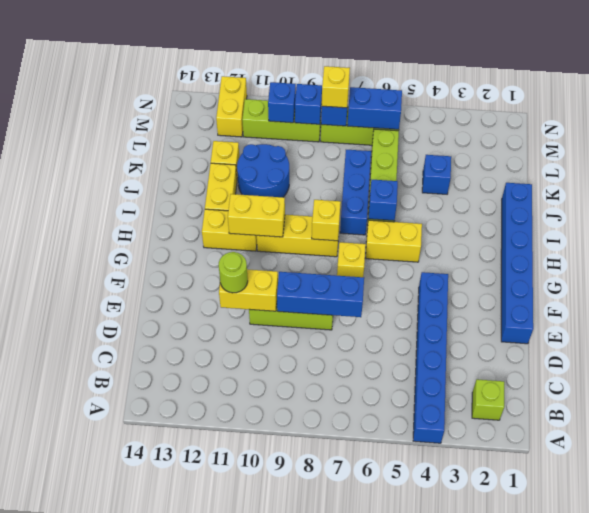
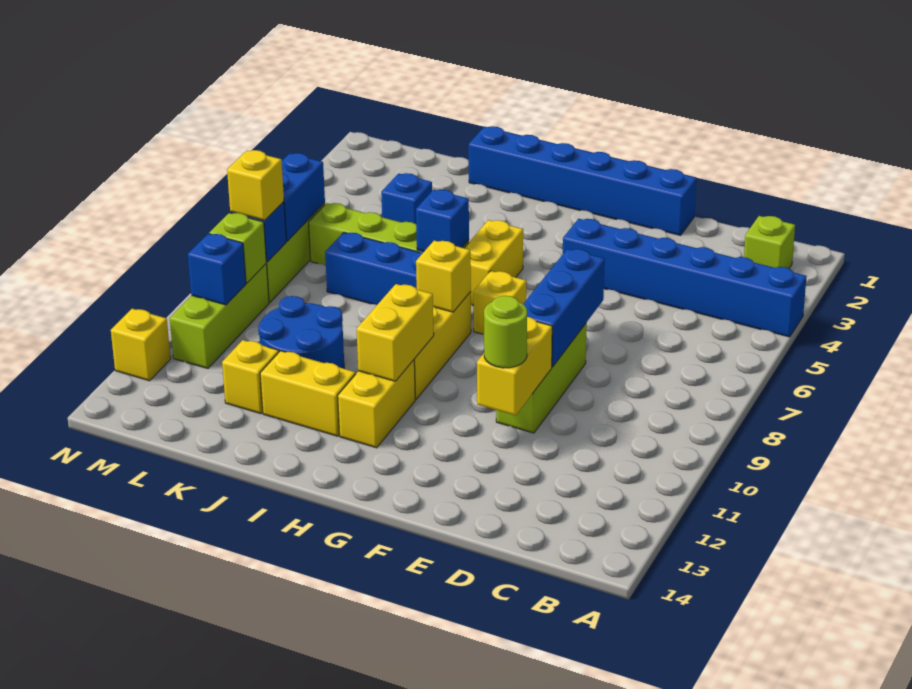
blue 1x1 brick [295,84,322,124] -> lime 1x1 brick [209,213,266,283]
yellow 1x2 brick [216,76,247,137] -> yellow 1x1 brick [111,309,171,381]

